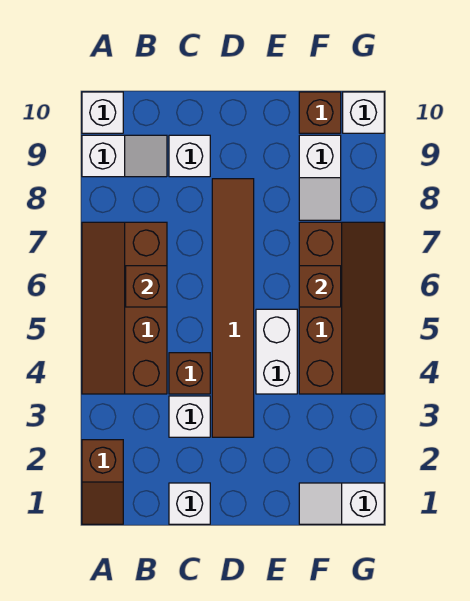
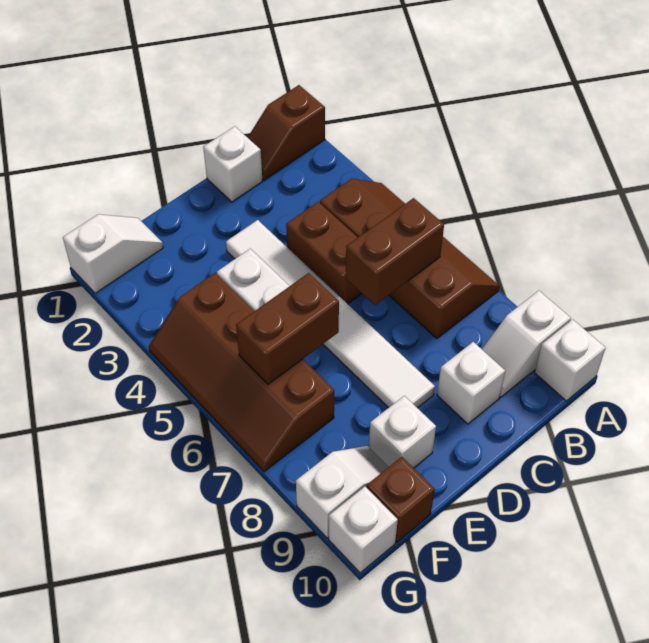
brown 1x2 slope [82,440,123,524] -> brown 1x2 slope turned to [248,85,325,180]
brown 1x1 brick [126,266,167,307] -> brown 1x2 brick [346,198,444,305]
white 1x1 brick [169,396,210,437] -> white 1x1 brick moved to [369,396,436,468]
brown 1x1 brick [169,353,210,394] -> brown 1x2 brick [286,202,362,304]
brown 1x6 tile [212,179,254,437] -> white 1x6 tile [226,220,435,408]
brown 1x1 brick [299,266,341,307] -> brown 1x2 brick [236,273,339,384]
white 1x2 slope [299,135,341,220] -> white 1x2 slope turned to [296,446,388,538]

